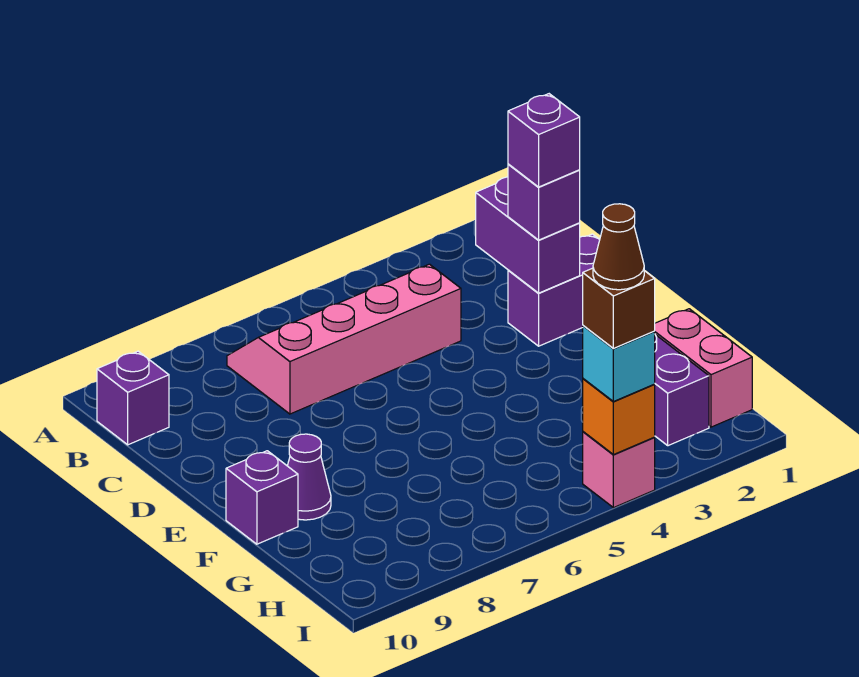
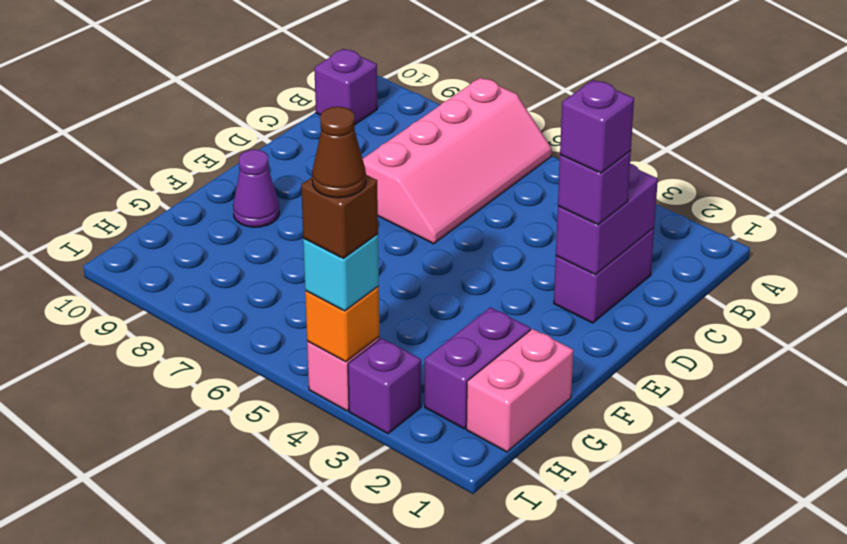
pink 2x4 slope [227,264,461,414] -> pink 2x4 slope turned to [363,78,552,244]
purple 1x2 brick [508,234,600,346] -> purple 1x2 brick turned to [554,228,654,323]
purple 1x1 brick [226,451,298,544] -> purple 1x1 brick moved to [348,338,421,434]

